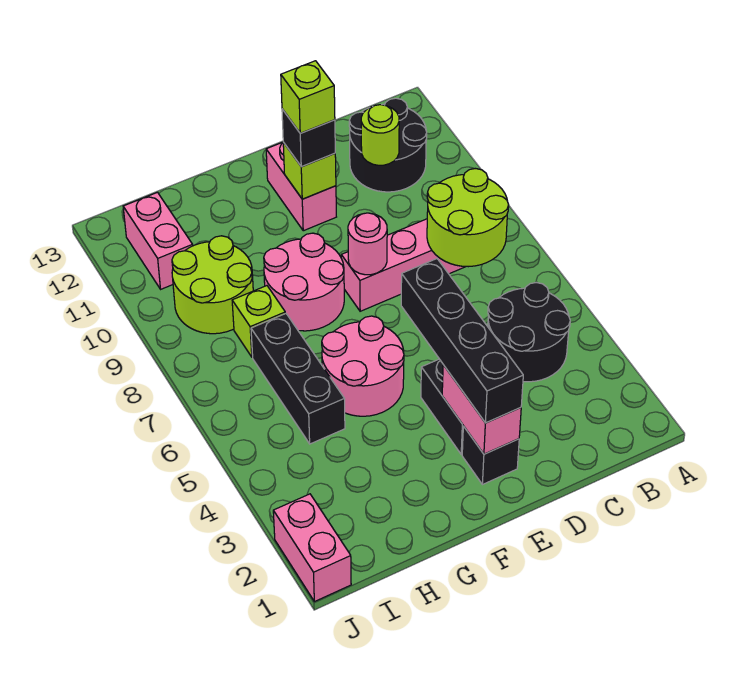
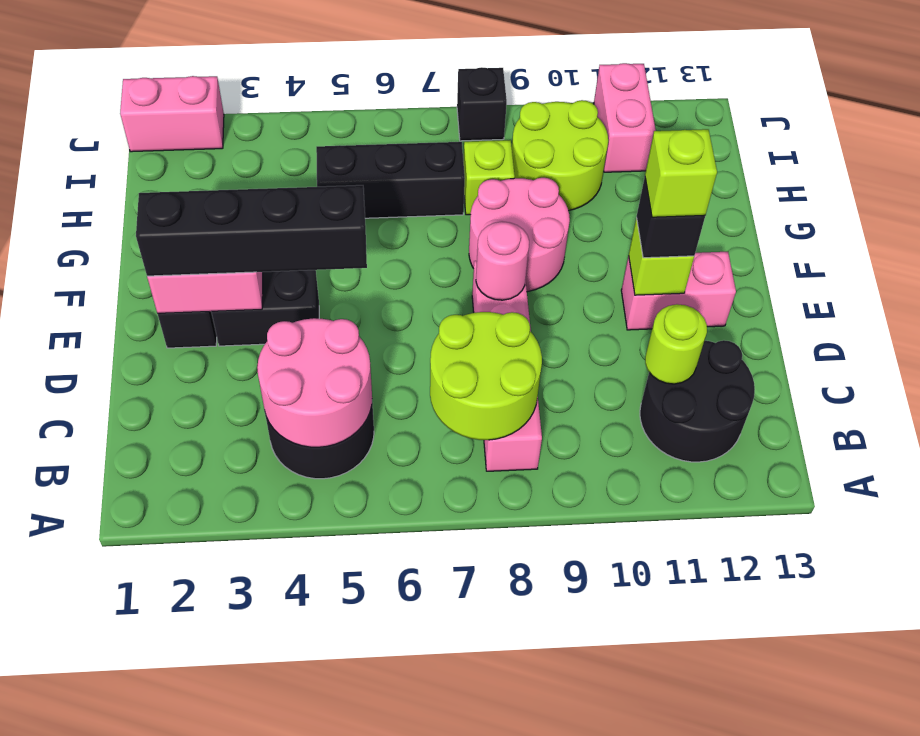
pink 2x2 round brick [322,316,404,416] -> pink 2x2 round brick moved to [257,318,372,447]
pink 1x2 brick [123,192,193,289] -> pink 1x2 brick turned to [594,63,656,172]
none -> black 1x1 brick [457,67,507,141]

